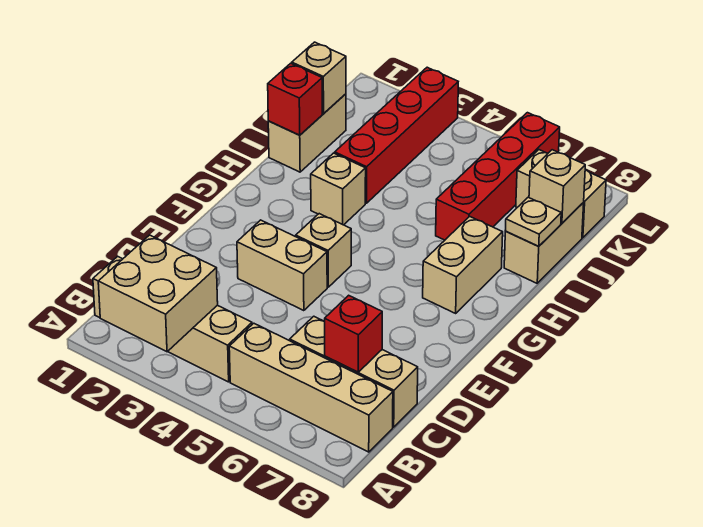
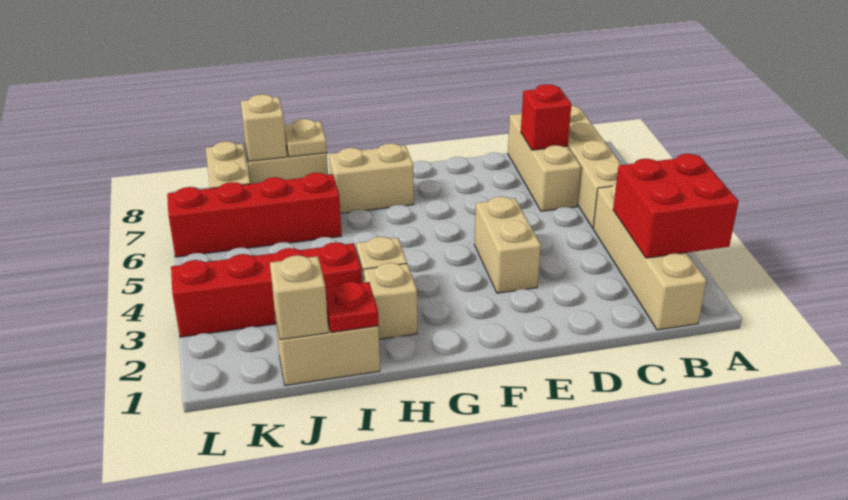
tan 2x2 brick [98,235,218,352] -> red 2x2 brick [613,154,739,258]
tan 1x1 brick [296,214,351,287] -> tan 1x1 brick moved to [364,263,417,339]
red 1x1 brick [268,63,322,135] -> red 1x1 plate [325,282,379,333]

